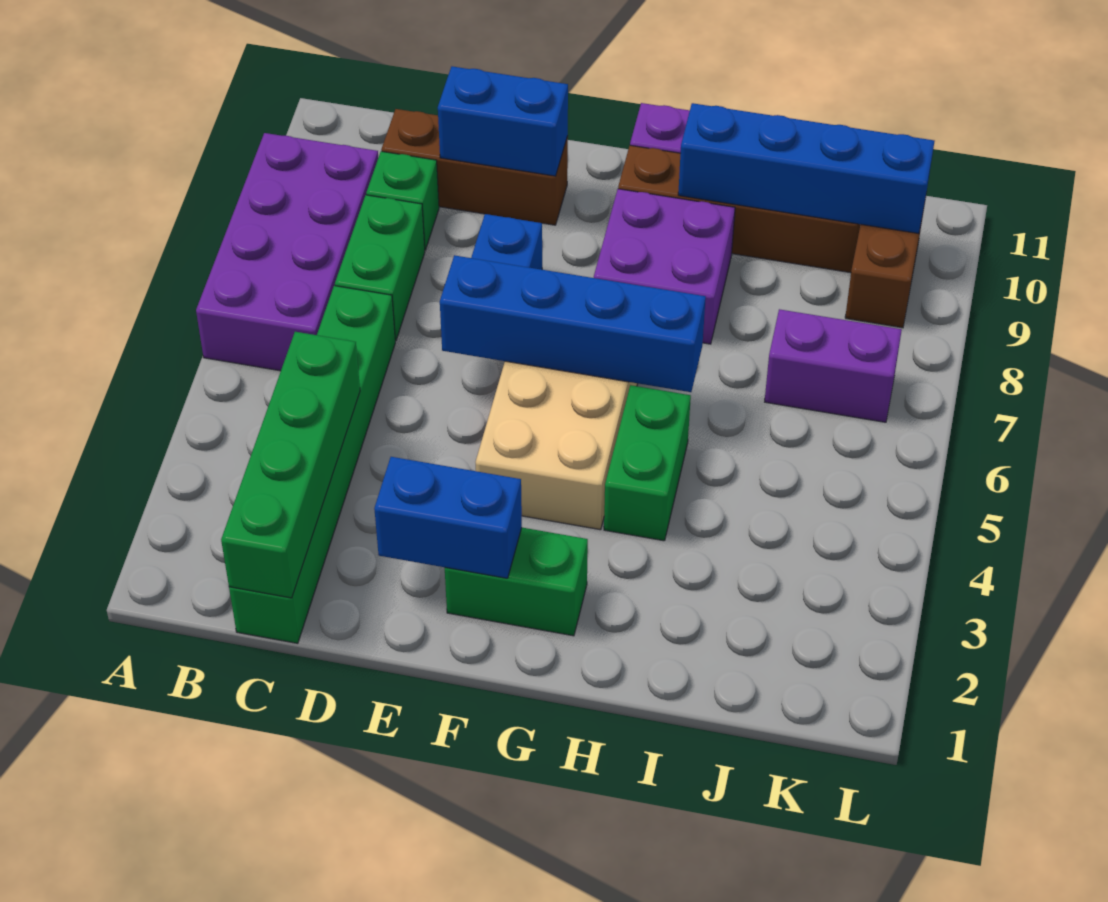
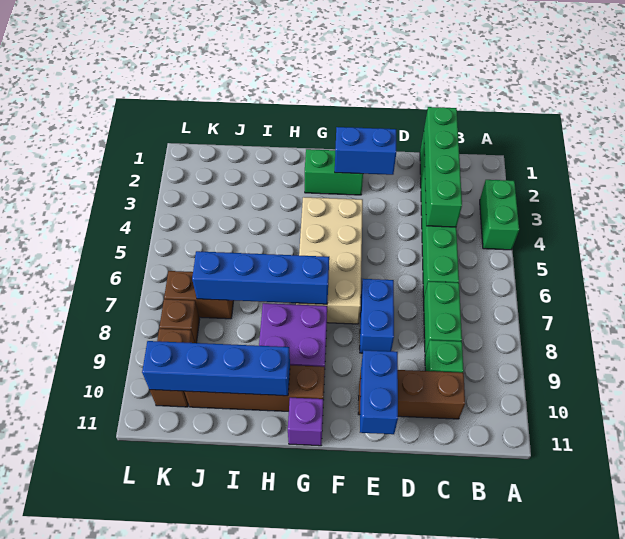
purple 2x4 brick [196,133,378,371] -> none
blue 1x2 brick [438,66,568,176] -> blue 1x2 brick turned to [360,350,398,434]
blue 1x4 brick [440,255,706,392] -> blue 1x4 brick moved to [192,251,329,304]
green 1x2 brick [604,385,691,541] -> green 1x2 brick moved to [480,180,519,250]
purple 1x2 brick [765,309,902,422] -> brown 1x2 brick [164,271,234,319]
none -> brown 1x1 brick [159,299,200,343]

